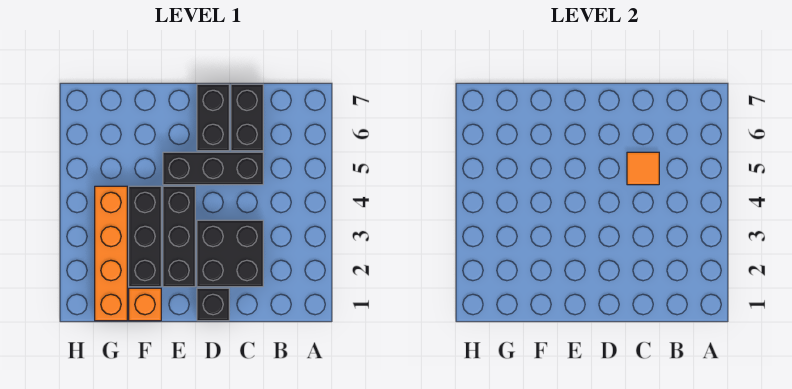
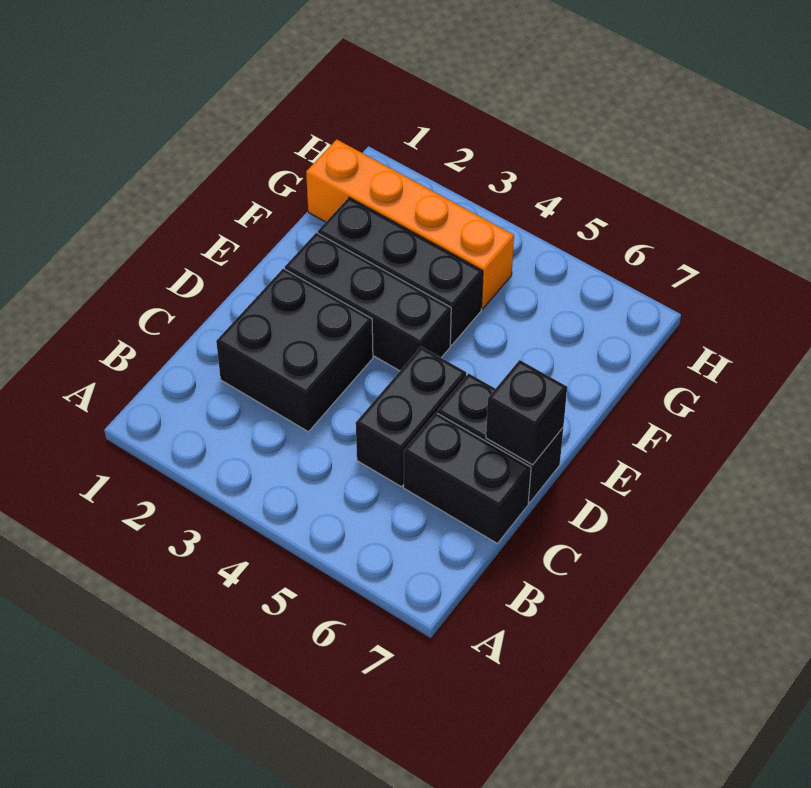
black 1x3 brick [163,152,263,185] -> black 1x2 brick [356,347,466,487]
orange 1x1 tile [627,152,659,185] -> none
black 1x1 brick [197,288,229,321] -> black 1x1 brick moved to [486,360,567,465]
orange 1x1 brick [129,288,161,321] -> none

